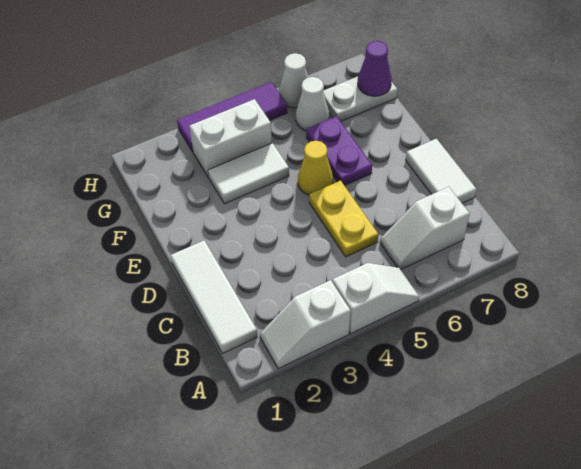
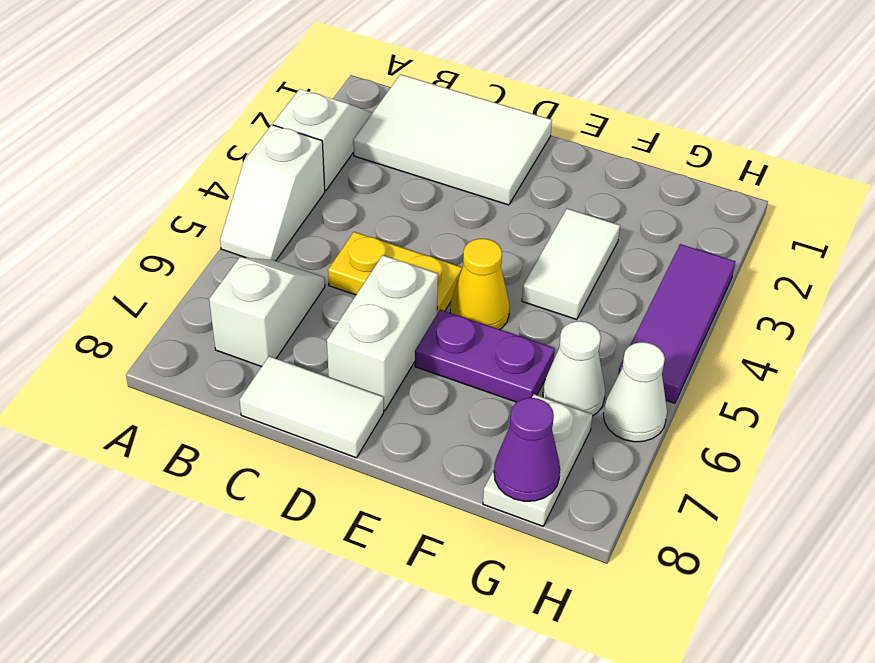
white 1x3 tile [171,240,257,354] -> white 2x3 tile [353,74,552,205]
white 1x2 brick [190,99,272,177] -> white 1x2 brick moved to [327,255,438,411]

